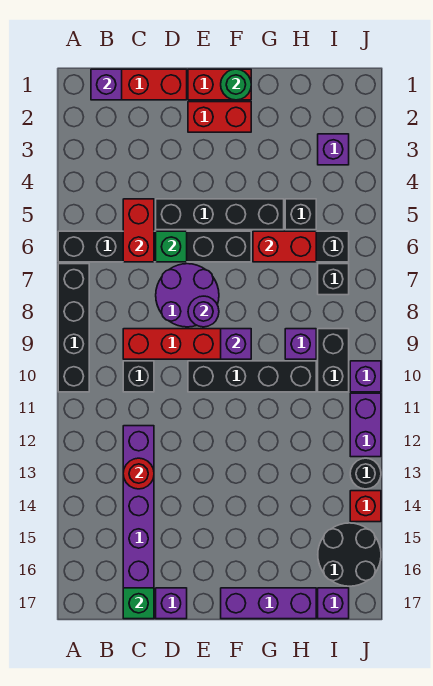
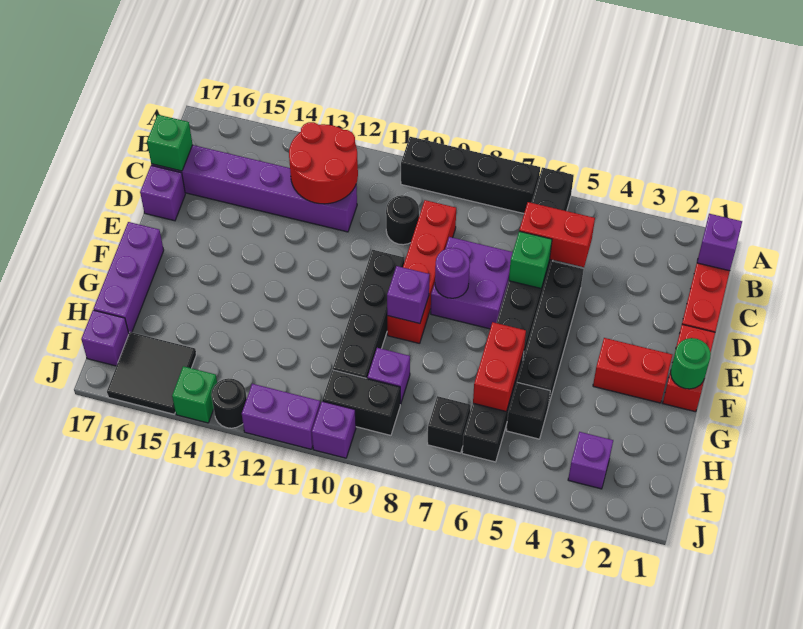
black 1x1 brick [123,361,154,392] -> black 1x1 round brick [386,195,419,245]
red 1x1 round brick [123,458,154,489] -> red 2x2 round brick [289,122,358,204]
purple 2x2 round brick [156,264,219,327] -> purple 2x2 brick [431,237,513,329]
red 1x2 brick [188,102,251,132] -> red 1x2 brick turned to [593,338,672,403]
black 2x2 round brick [318,523,381,586] -> black 2x2 tile [107,332,196,414]
red 1x1 brick [350,491,381,522] -> green 1x1 brick [172,366,217,423]

